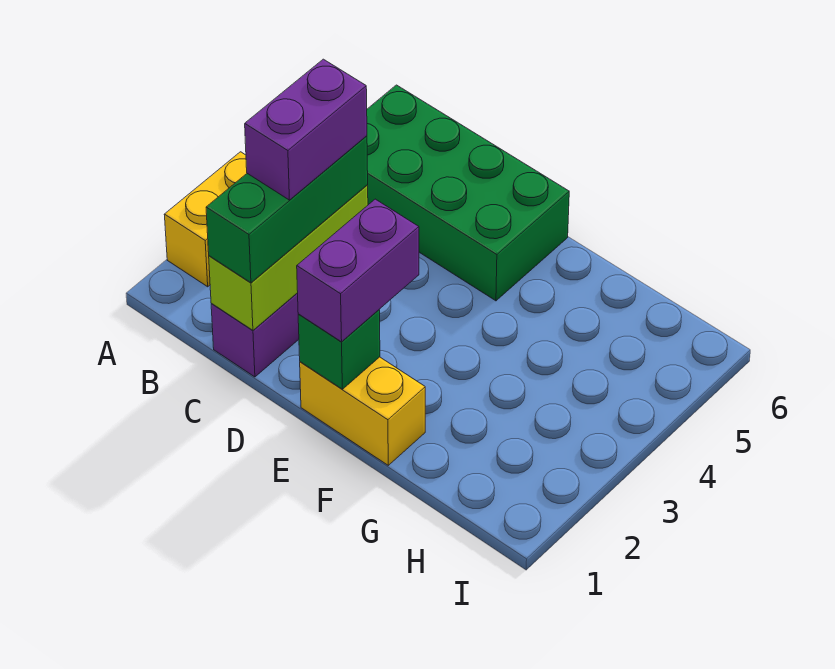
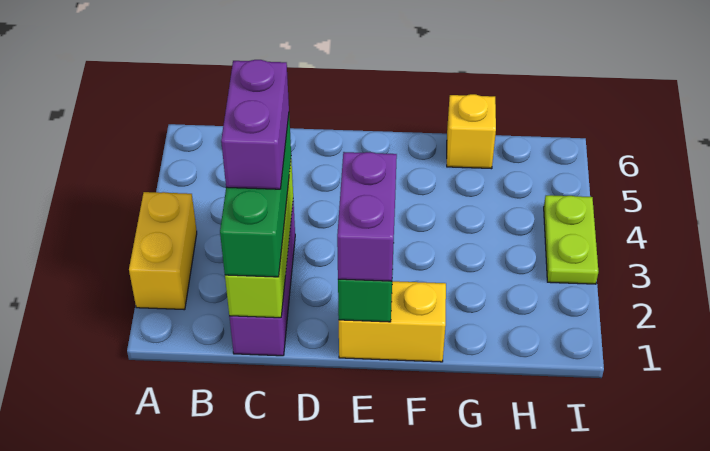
green 2x4 brick [367,85,569,301] -> none
none -> yellow 1x1 brick [447,94,496,169]
none -> lime 1x2 plate [544,195,598,284]

